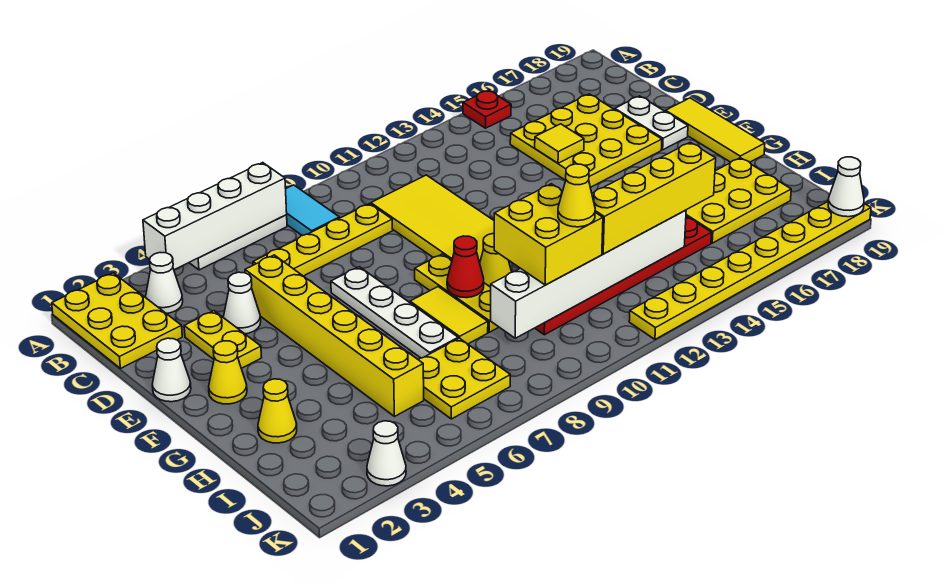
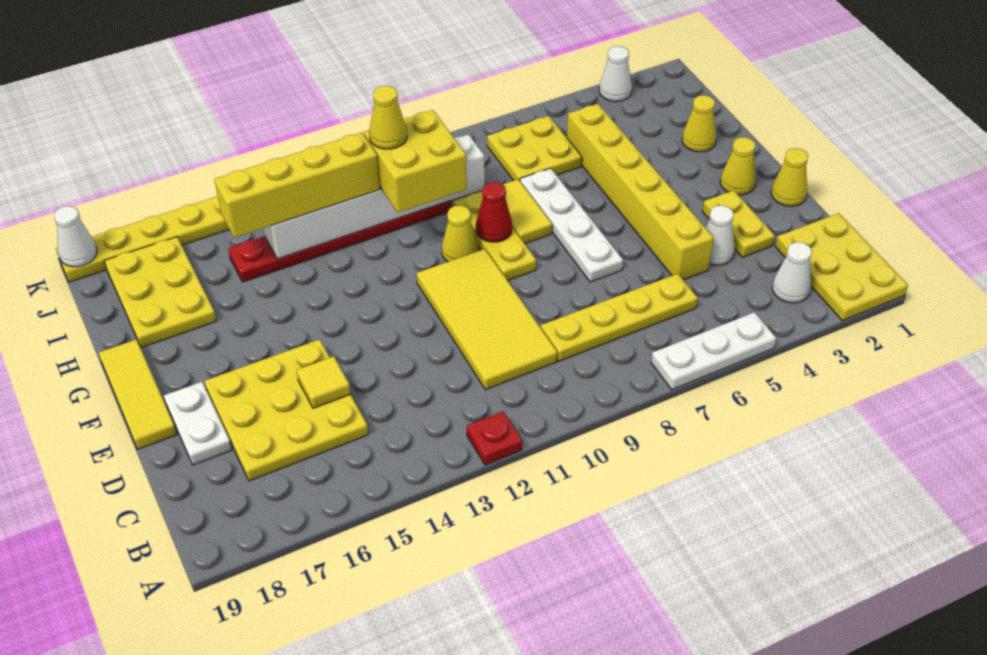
white 1x4 brick [143,163,287,270] -> none
cyan 1x2 tile [286,185,339,236] -> none
red 1x1 plate [463,90,511,128] -> red 1x1 plate moved to [467,411,522,465]
white 1x1 cone [152,338,191,402] -> yellow 1x1 cone [771,148,808,206]
yellow 2x3 plate [686,158,791,243] -> yellow 2x3 plate turned to [104,237,216,348]

